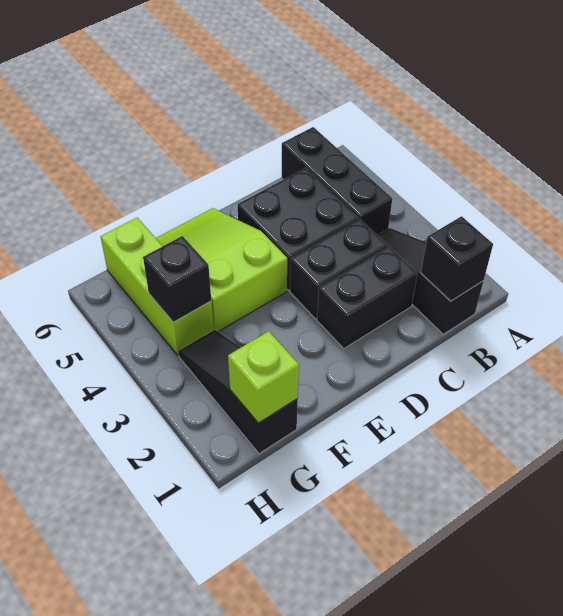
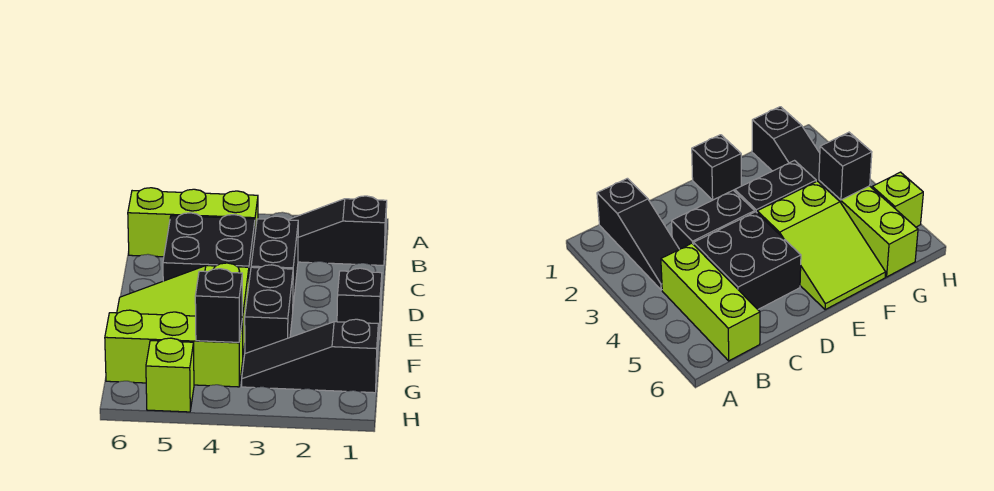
black 1x1 brick [421,216,493,301] -> black 1x1 brick moved to [337,268,382,340]
black 1x3 brick [282,127,392,235] -> lime 1x3 brick [128,188,258,257]
black 1x2 brick [317,246,417,349] -> black 1x2 brick moved to [245,265,293,353]
lime 1x1 brick [228,331,299,423] -> lime 1x1 brick moved to [146,338,194,412]

